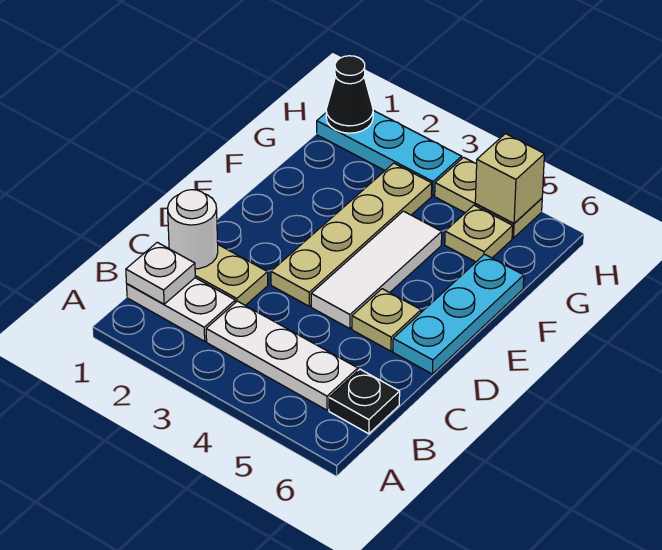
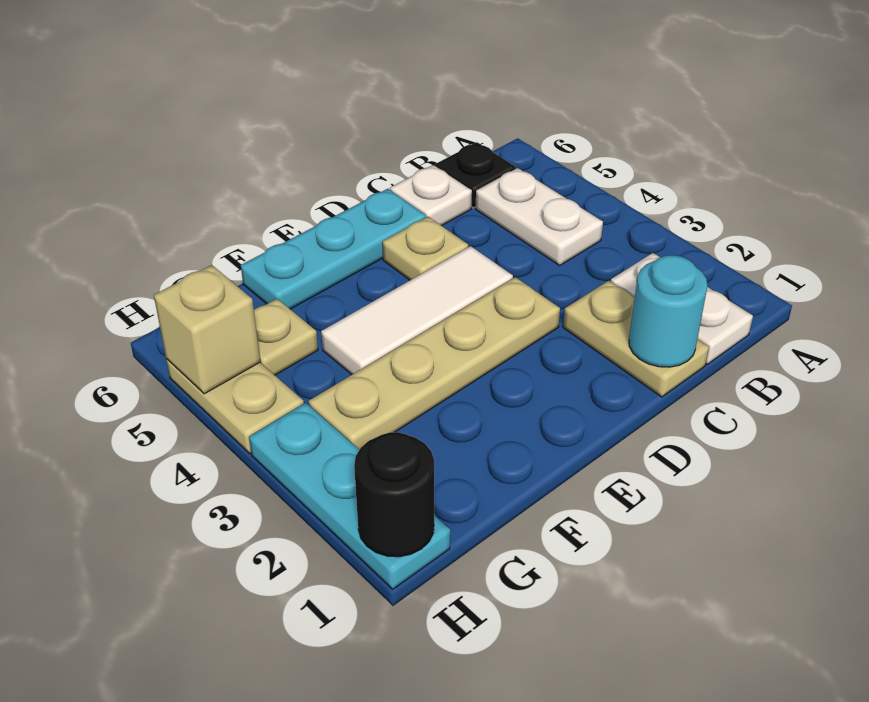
white 1x1 plate [126,242,195,304] -> white 1x1 plate moved to [390,165,472,226]
white 1x3 plate [206,301,358,410] -> white 1x2 plate [476,168,603,265]
white 1x1 round brick [168,190,218,269] -> cyan 1x1 round brick [629,255,708,367]
black 1x1 cone [326,56,373,133] -> black 1x1 round brick [354,432,434,557]

